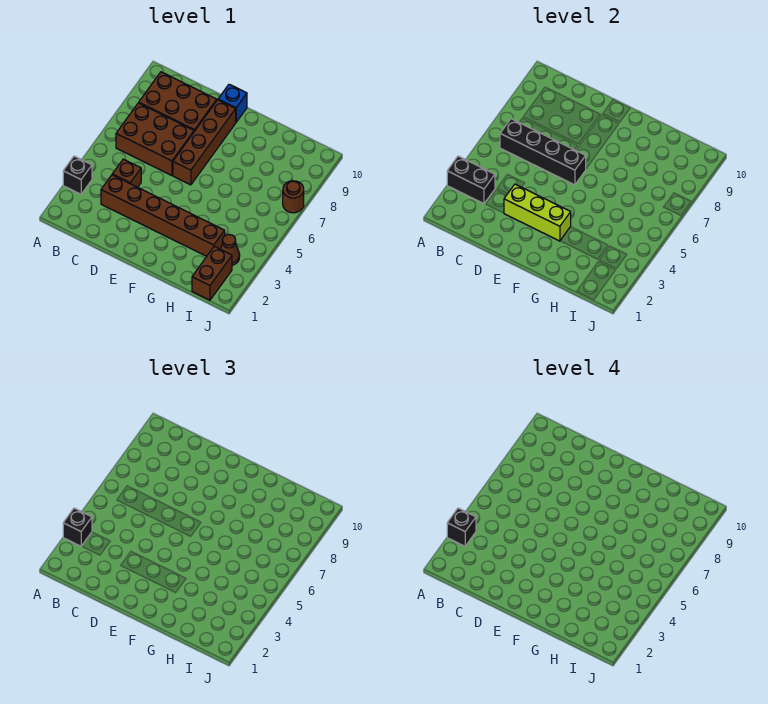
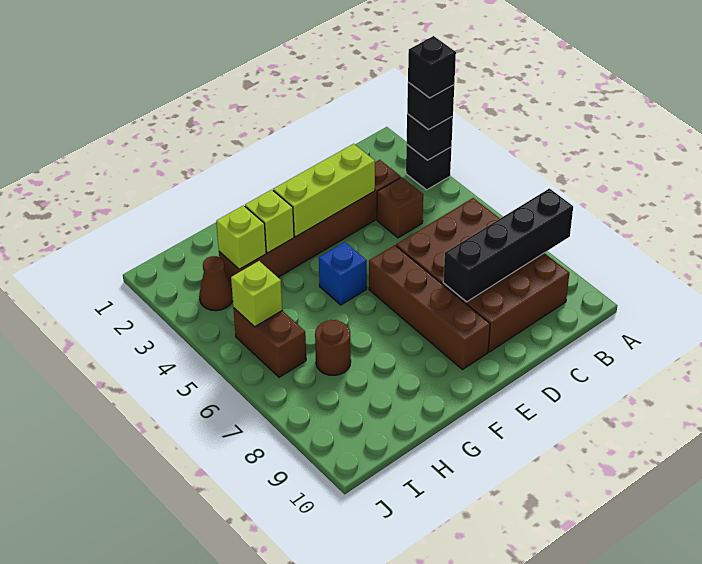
black 1x2 brick [447,156,495,204] -> black 1x1 brick [407,114,453,160]
black 1x4 brick [500,119,586,185] -> black 1x4 brick moved to [443,189,573,302]
blue 1x1 brick [218,84,247,122] -> blue 1x1 brick moved to [319,242,367,305]
none -> lime 1x1 brick [245,190,294,253]
none -> lime 1x1 brick [216,205,266,269]
brown 1x2 brick [192,246,232,300] -> brown 1x2 brick moved to [233,308,306,377]
none -> lime 1x1 brick [231,261,282,327]
brown 1x1 round brick [283,181,304,213] -> brown 1x1 round brick moved to [315,320,351,375]

